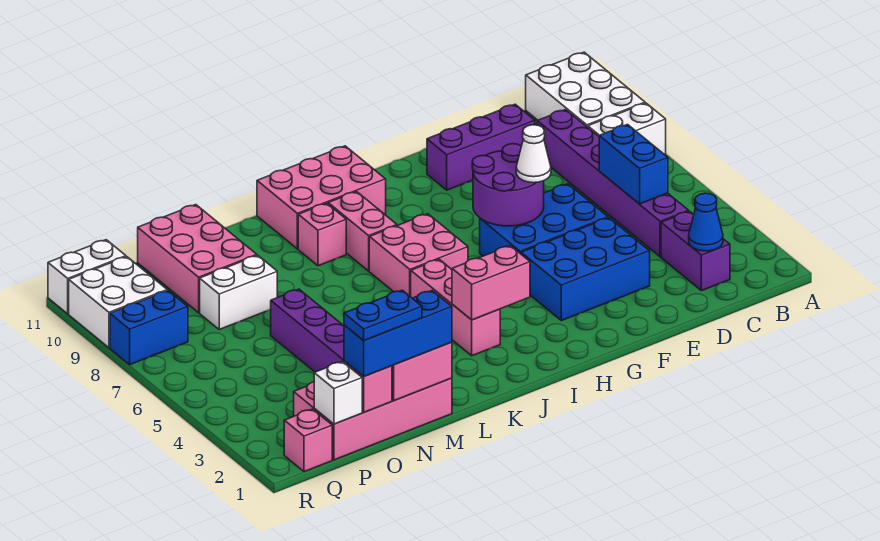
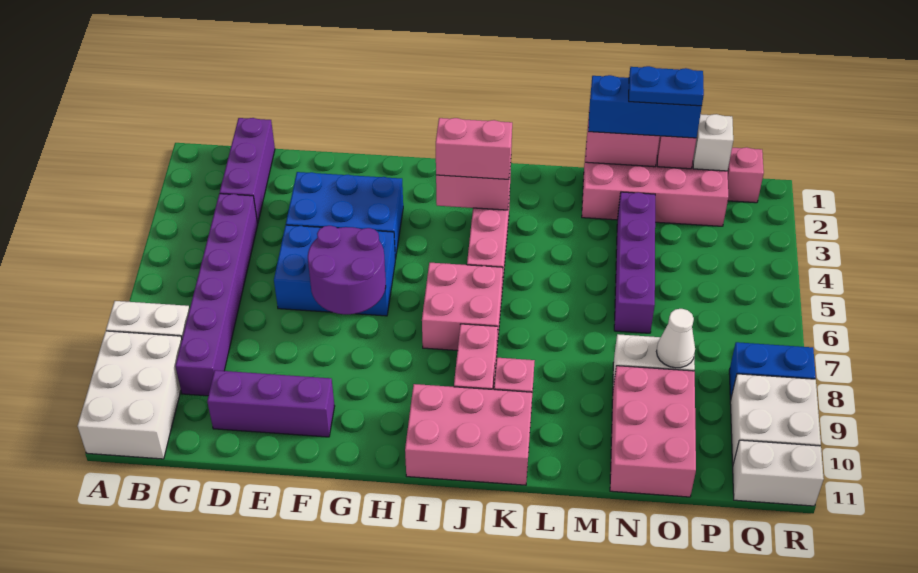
purple 1x2 brick [661,211,730,291] -> purple 1x3 brick [220,118,275,223]
blue 1x1 cone [689,193,723,251] -> none
blue 1x2 brick [599,125,668,204] -> none
white 1x1 cone [516,125,551,183] -> white 1x1 cone moved to [657,309,695,368]
none -> pink 1x2 brick [436,118,512,179]

